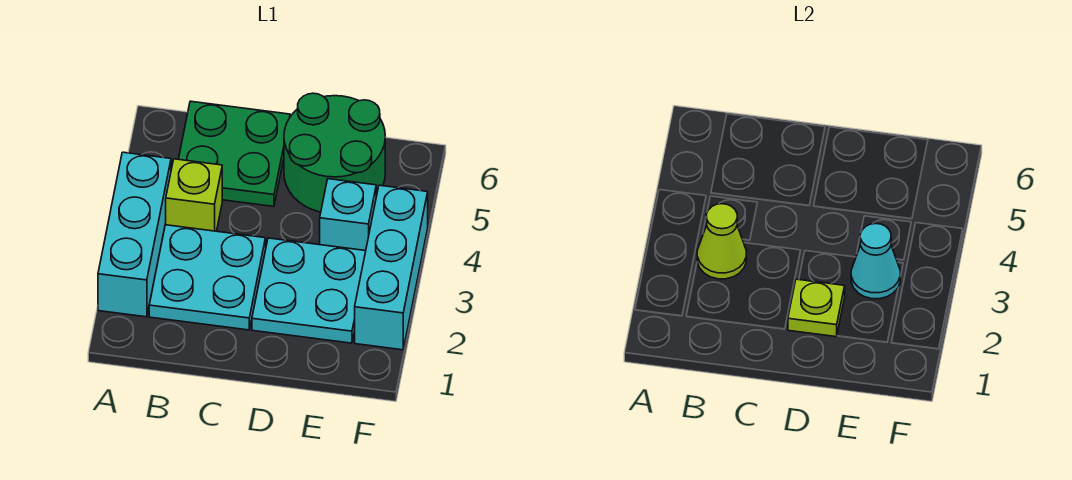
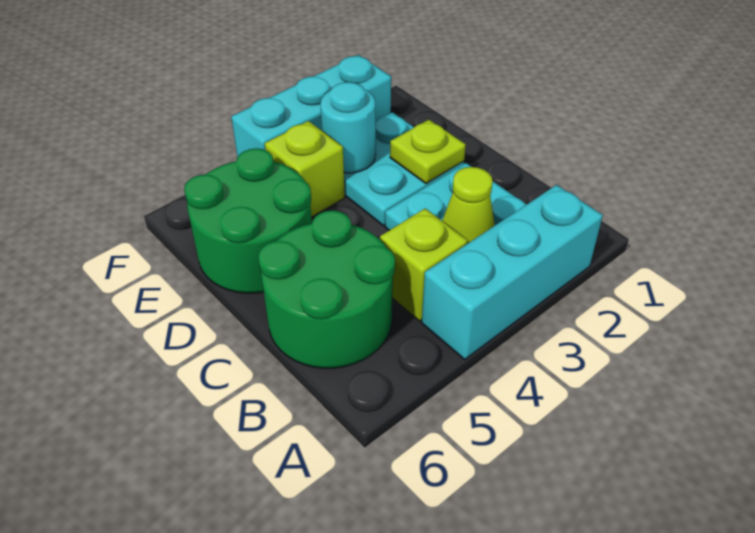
green 2x2 plate [179,101,290,207] -> green 2x2 round brick [258,211,395,368]
cyan 1x1 cone [851,224,900,299] -> cyan 1x1 round brick [320,82,376,173]
cyan 1x1 brick [320,179,376,251] -> lime 1x1 brick [265,121,345,217]

